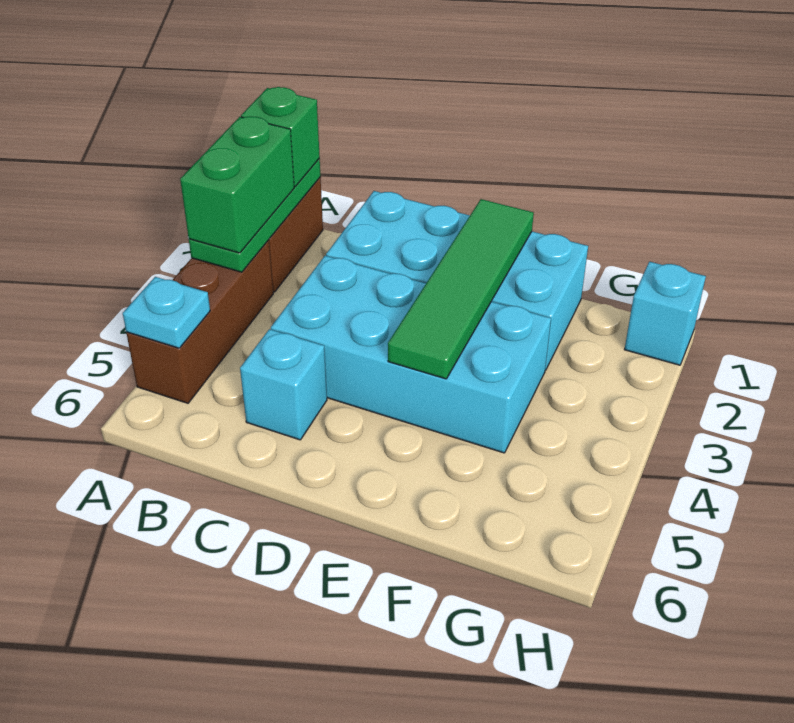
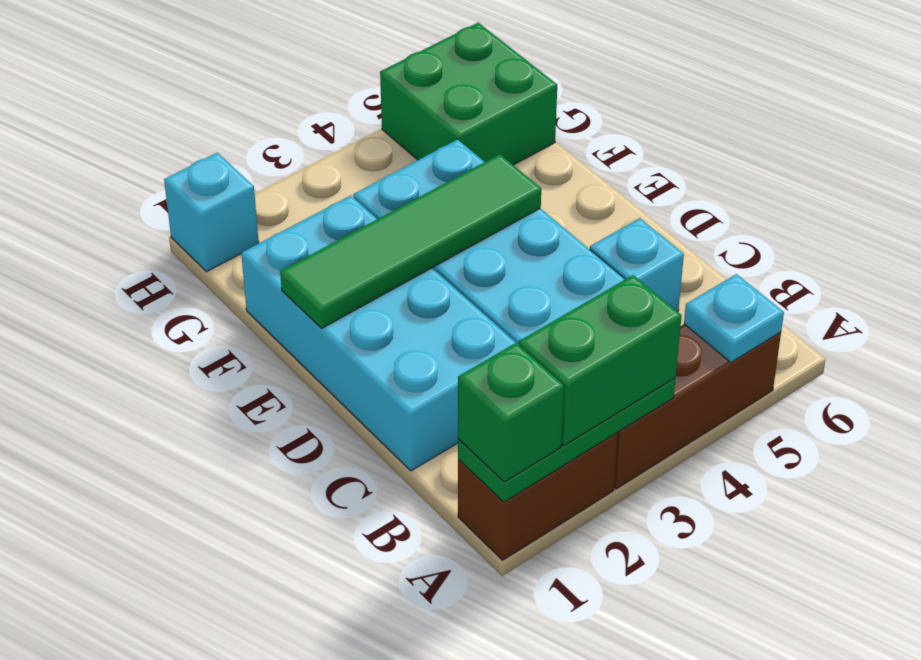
none -> green 2x2 brick [380,23,557,165]

